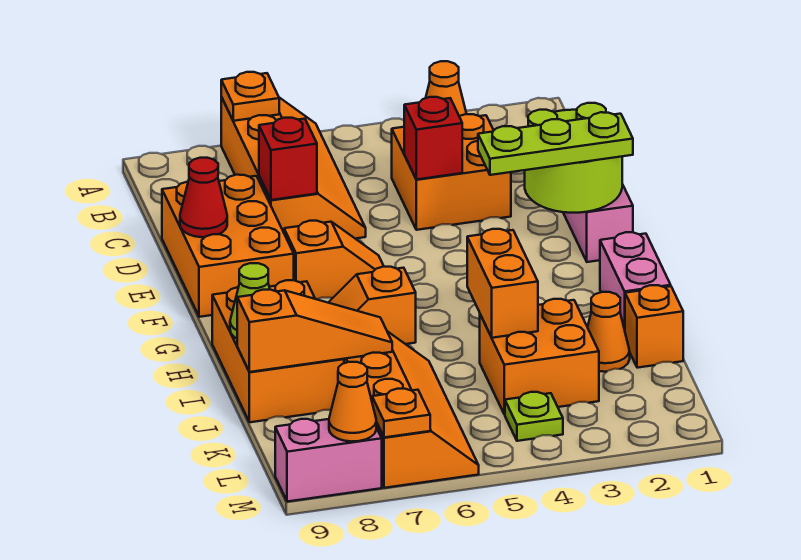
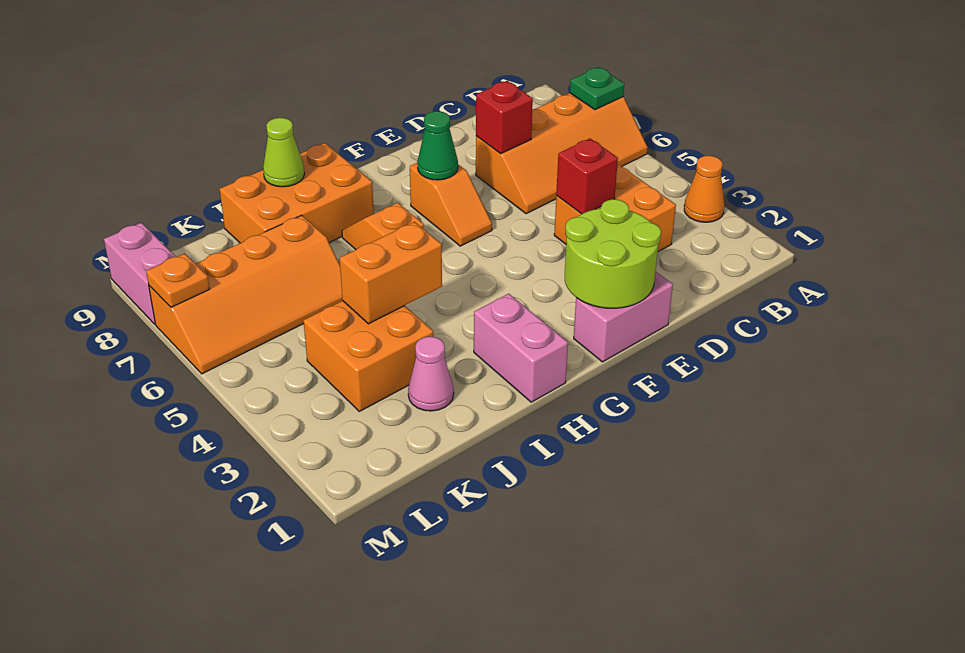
orange 1x1 plate [221,72,279,121] -> green 1x1 plate [570,67,624,110]
orange 2x3 brick [162,175,294,317] -> none
red 1x1 cone [180,158,227,237] -> none
lime 1x3 plate [478,112,633,175] -> none
none -> green 1x1 cone [417,111,458,180]
pink 1x2 brick [600,232,671,330] -> pink 1x2 brick turned to [474,294,568,402]
orange 1x1 brick [625,285,683,368] -> none
orange 1x1 cone [588,292,630,372] -> pink 1x1 cone [408,337,454,411]
orange 1x3 slope [237,290,392,372] -> none
lime 1x1 plate [505,392,563,441] -> none
orange 1x1 cone [329,362,376,442] -> none

